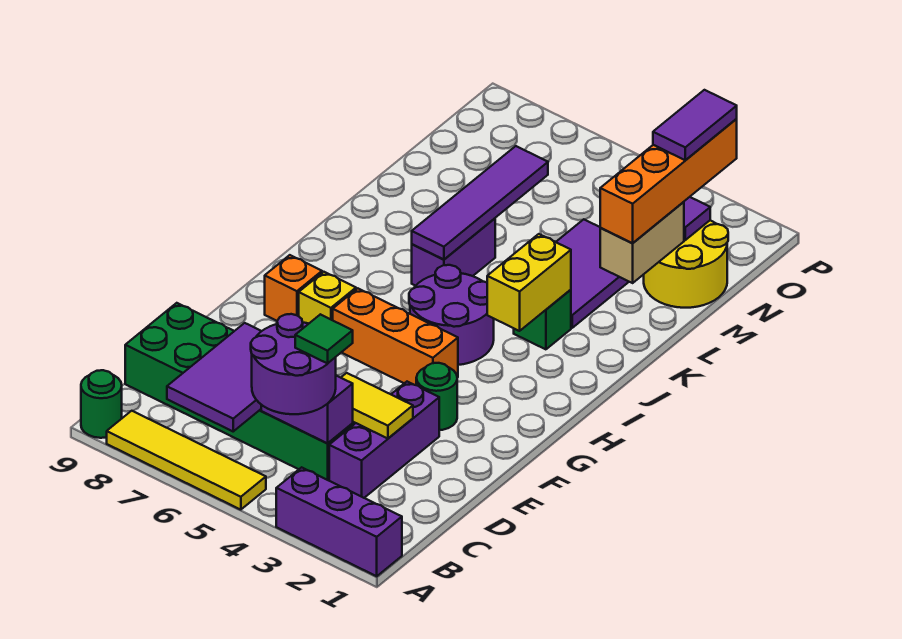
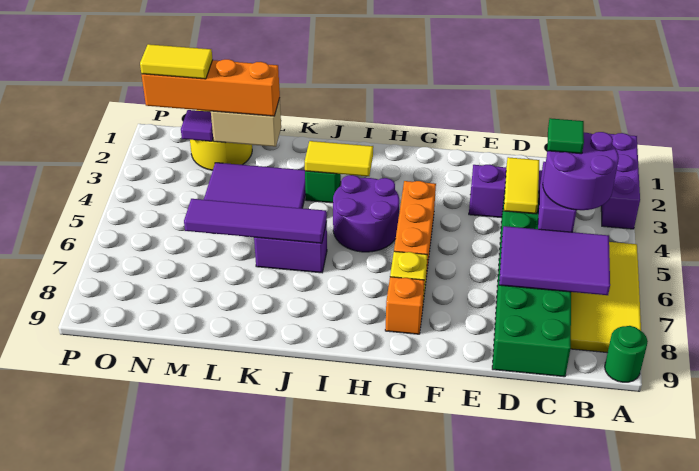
yellow 1x4 tile [107,411,266,510] -> yellow 2x4 tile [571,242,641,353]
green 1x1 round brick [416,363,457,430] -> none
yellow 1x2 brick [487,234,571,331] -> yellow 1x2 tile [305,141,373,176]
purple 1x2 tile [653,90,737,160] -> yellow 1x2 tile [140,44,213,79]

